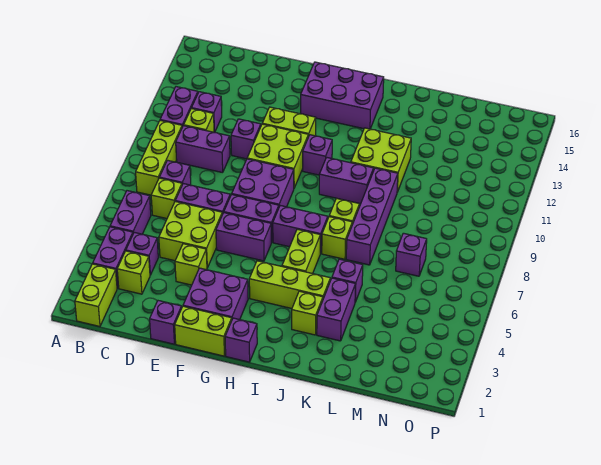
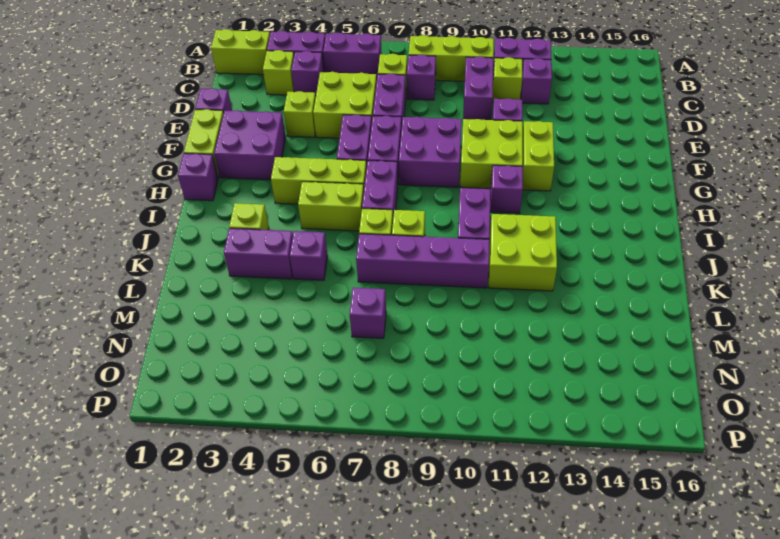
purple 2x3 brick [301,62,384,129] -> none
lime 1x3 brick [249,261,330,309] -> lime 1x3 brick turned to [271,157,367,204]

